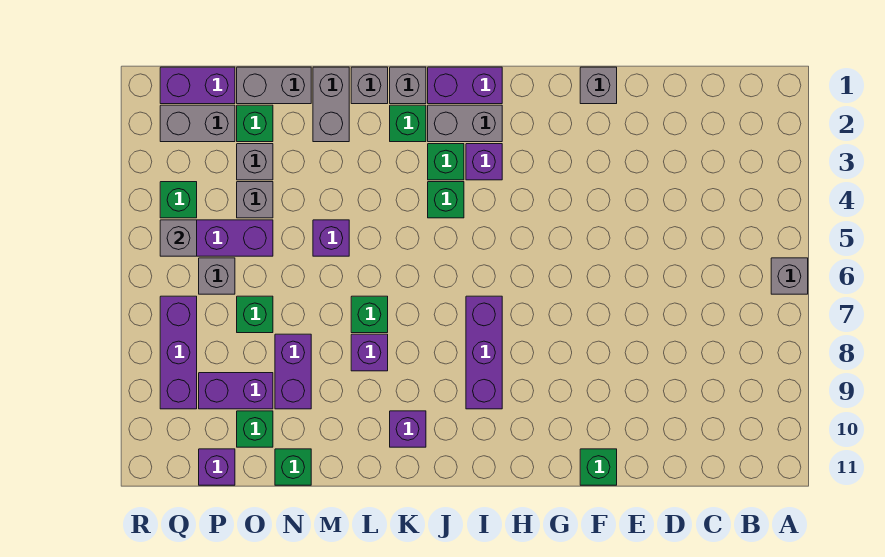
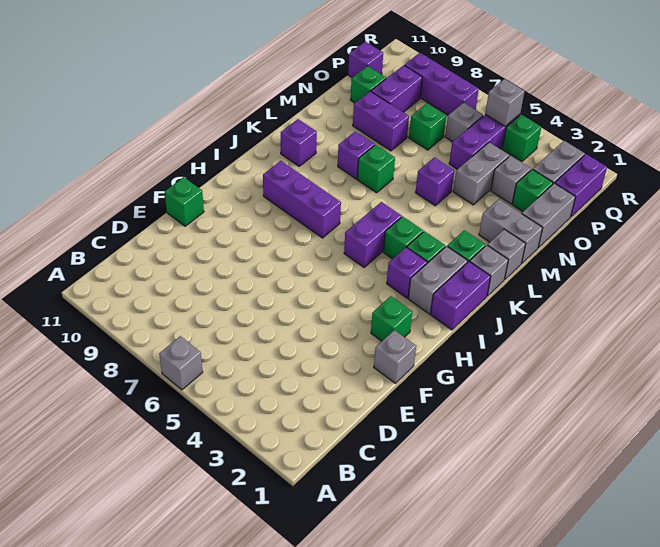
none -> purple 1x2 brick [344,202,402,267]
green 1x1 brick [275,449,311,485] -> green 1x1 brick moved to [371,296,412,341]
grey 1x1 brick [237,182,273,218] -> grey 1x2 brick [453,142,509,205]

